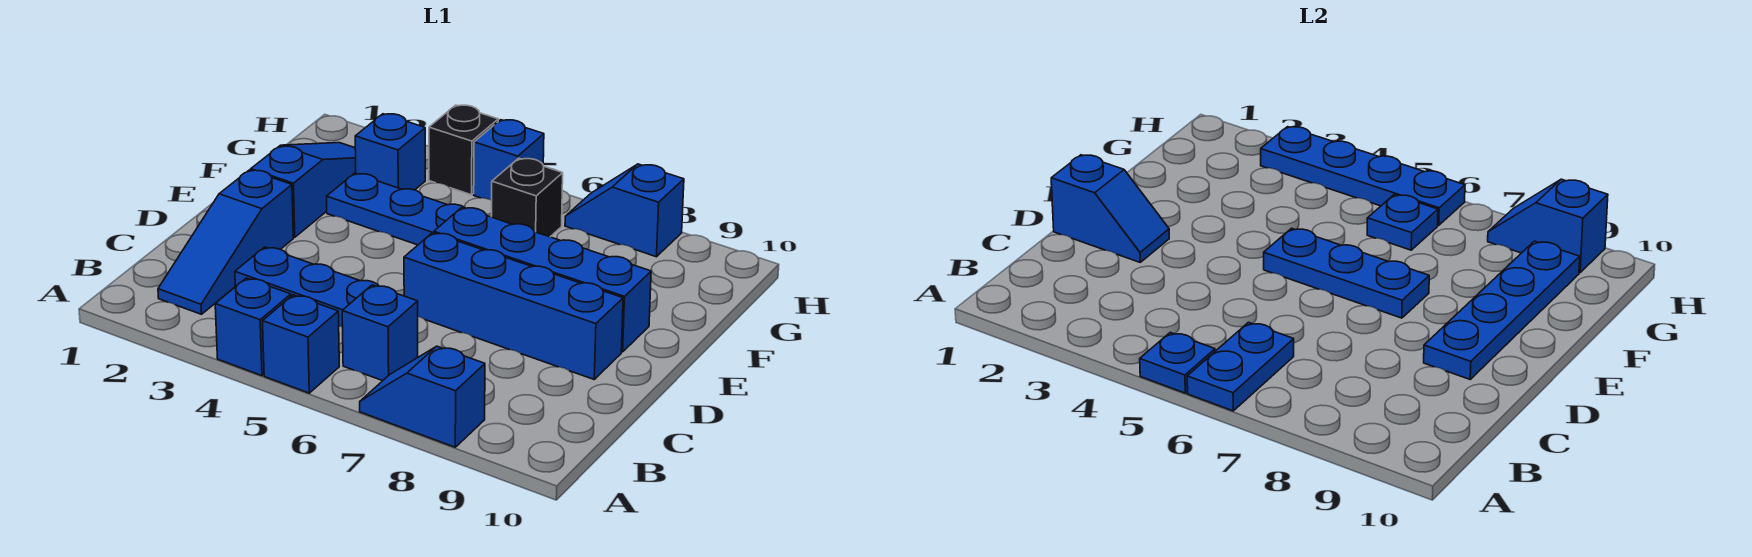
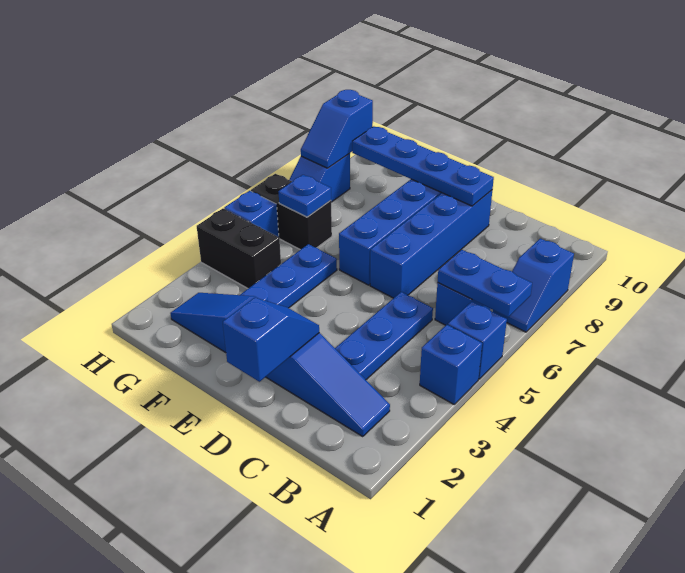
blue 1x1 plate [1140,332,1215,393] -> none
blue 1x3 plate [1264,228,1429,318] -> none
blue 1x1 brick [355,114,425,190] -> none
black 1x1 brick [491,158,563,237] -> black 1x2 brick [251,174,332,250]
blue 1x4 plate [1261,127,1465,225] -> none
black 1x1 brick [429,105,498,195] -> black 1x2 brick [197,209,281,289]

